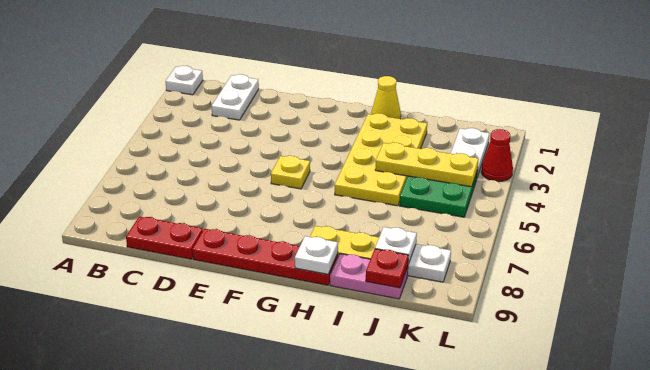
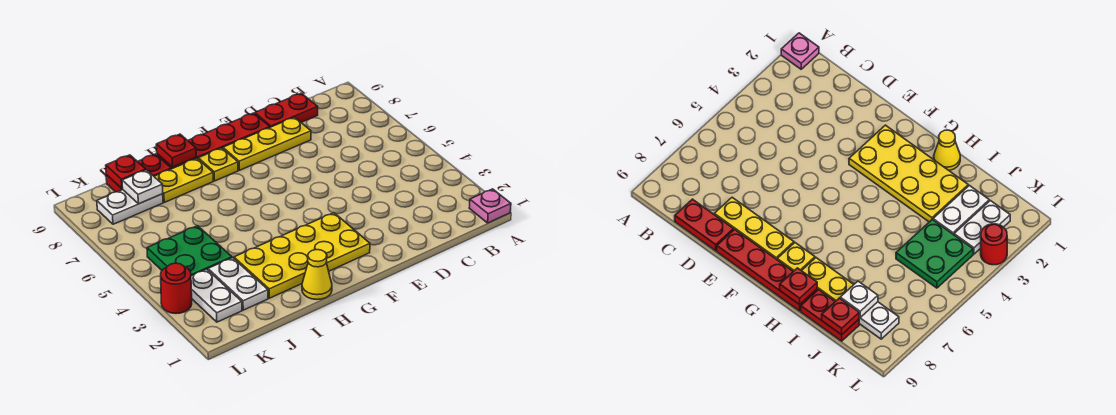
white 1x1 plate [166,66,203,95] -> pink 1x1 plate [469,189,511,223]
white 1x2 plate [212,74,259,120] -> white 1x2 plate moved to [208,258,268,310]
yellow 1x1 plate [271,156,310,189] -> yellow 1x1 plate moved to [198,148,238,181]
yellow 2x4 plate [335,113,427,206] -> yellow 2x4 plate turned to [234,213,370,298]
white 1x1 plate [295,236,338,274] -> red 1x1 plate [156,134,196,167]
yellow 1x3 plate [375,143,479,187] -> yellow 1x3 plate moved to [223,117,311,170]
pink 1x2 plate [330,254,408,299] -> red 1x2 plate [106,154,171,192]
red 1x1 cone [481,129,513,182] -> red 1x1 round brick [161,263,192,313]

